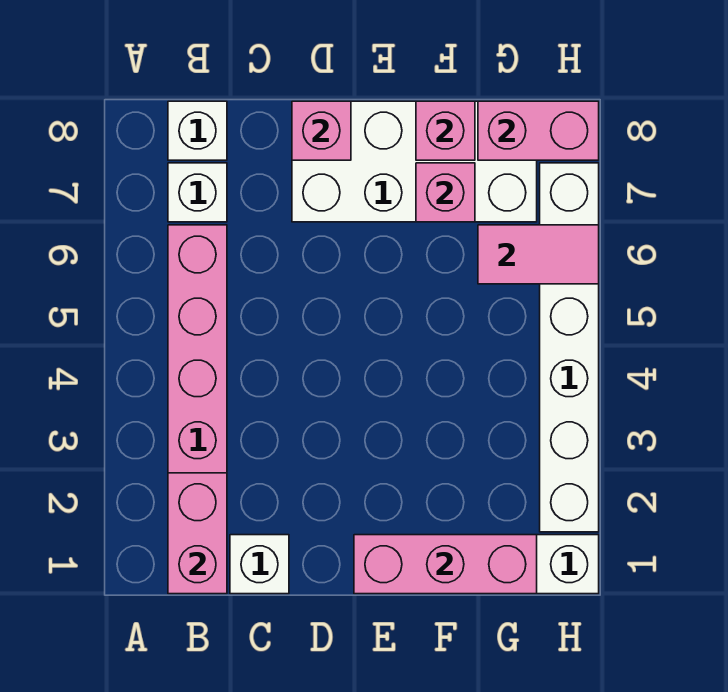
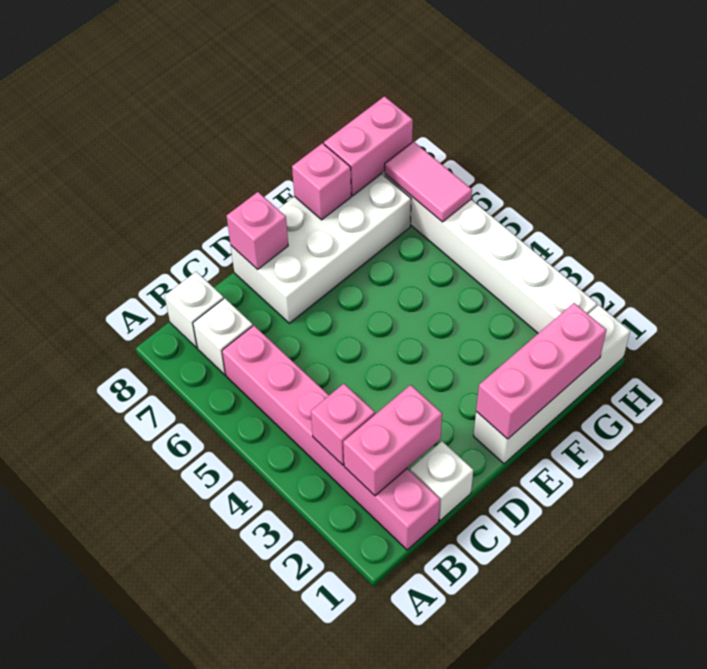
pink 1x2 brick [168,473,227,594] -> pink 1x2 brick turned to [343,385,442,496]
pink 1x1 brick [416,163,475,222] -> pink 1x1 brick moved to [311,384,375,465]
pink 1x2 tile [478,225,599,284] -> pink 1x2 tile turned to [385,141,472,222]

